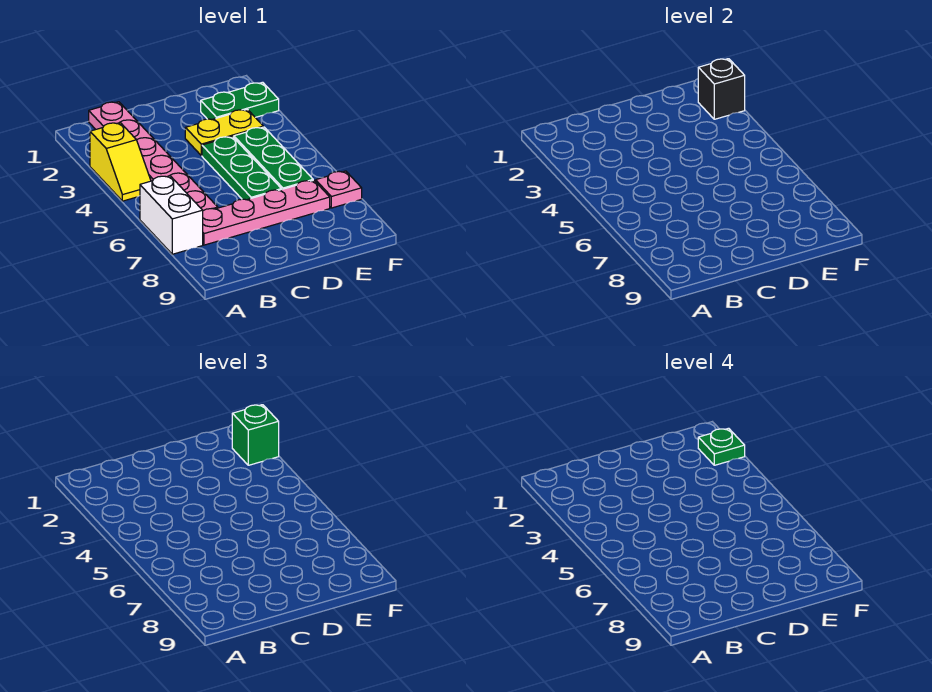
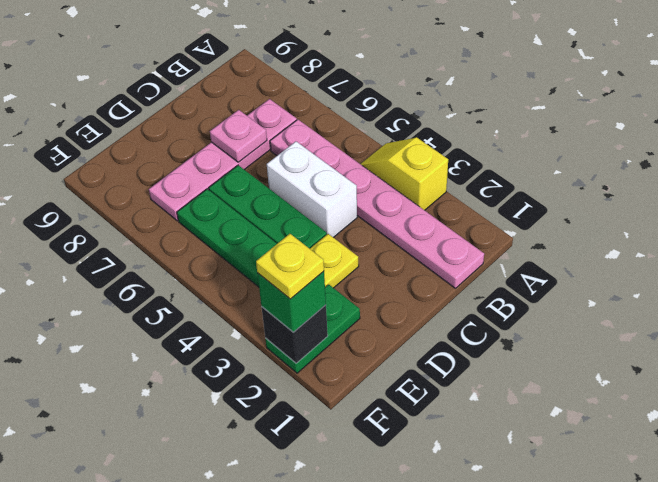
white 1x2 brick [140,176,203,254] -> white 1x2 brick moved to [267,142,357,237]
green 1x1 plate [698,428,745,465] -> yellow 1x1 plate [256,234,324,299]
pink 1x1 plate [316,171,362,208] -> pink 1x1 plate moved to [210,110,267,162]

